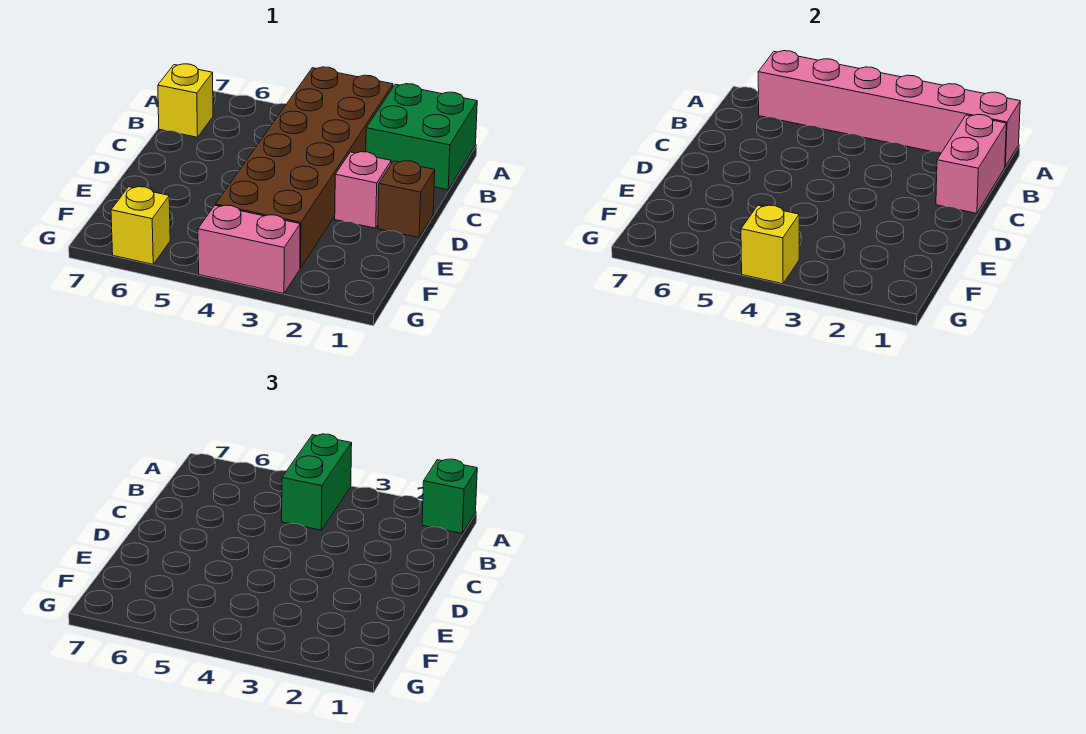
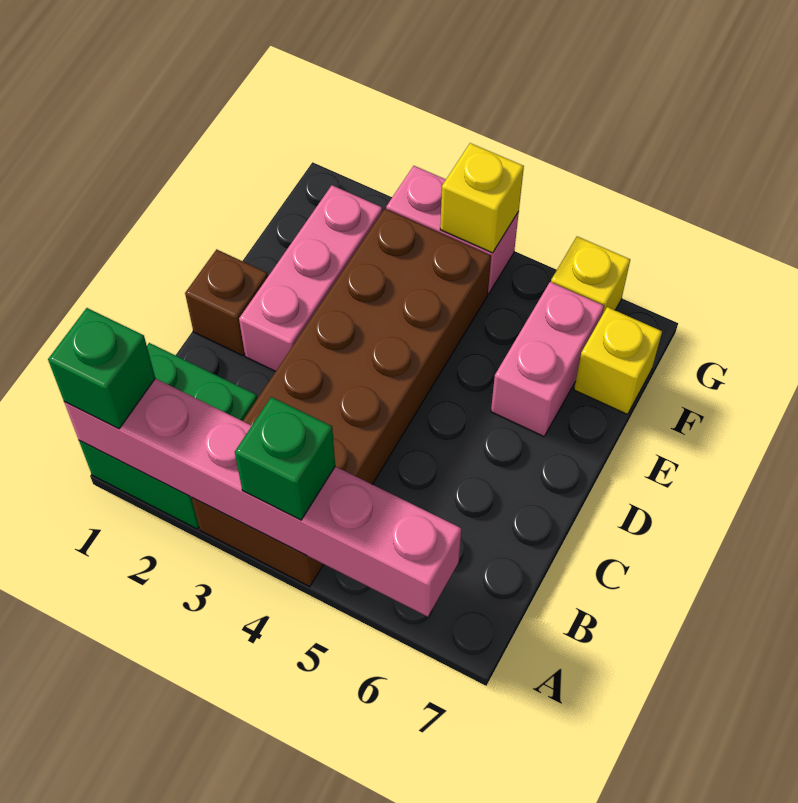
green 1x2 brick [282,434,352,530] -> green 1x1 brick [235,397,335,520]
pink 1x2 brick [936,115,1006,213] -> pink 1x2 brick moved to [491,282,604,437]
yellow 1x1 brick [158,64,213,137] -> yellow 1x1 brick moved to [574,307,662,414]
pink 1x1 brick [335,152,391,228] -> pink 1x3 brick [239,185,382,371]

